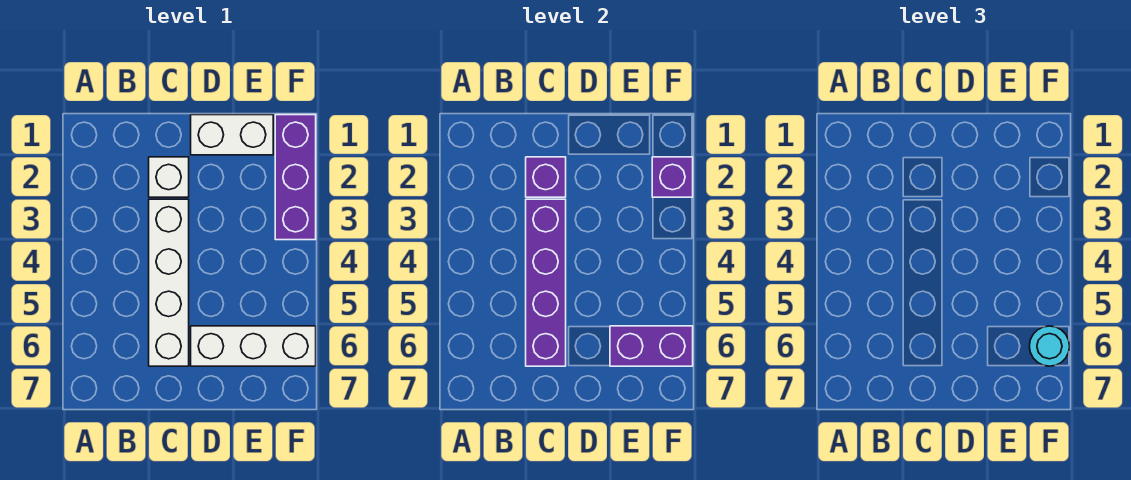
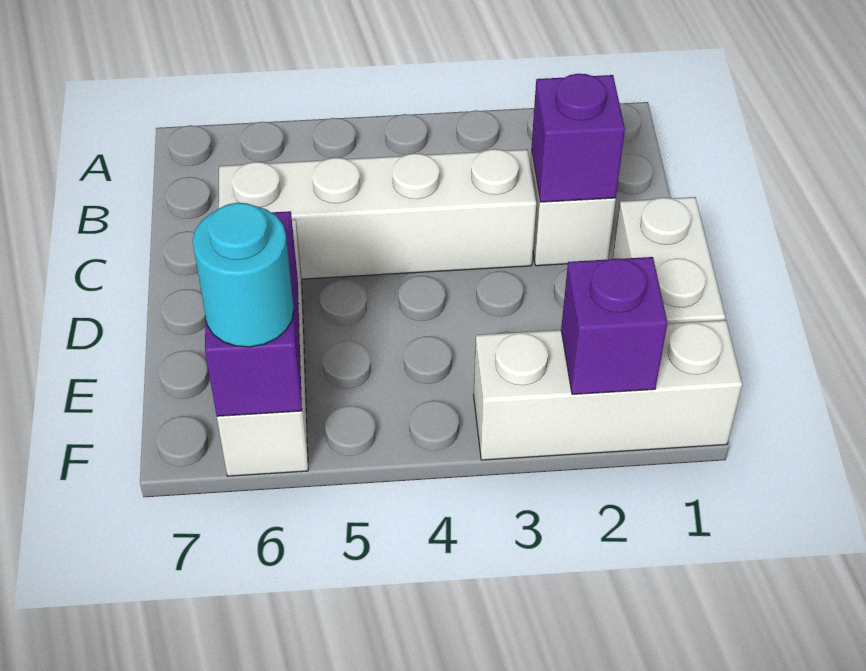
purple 1x4 brick [526,199,566,366] -> none
purple 1x3 brick [275,115,316,240] -> white 1x3 brick [474,320,742,460]

